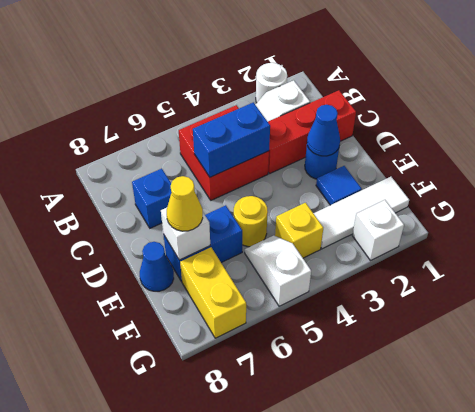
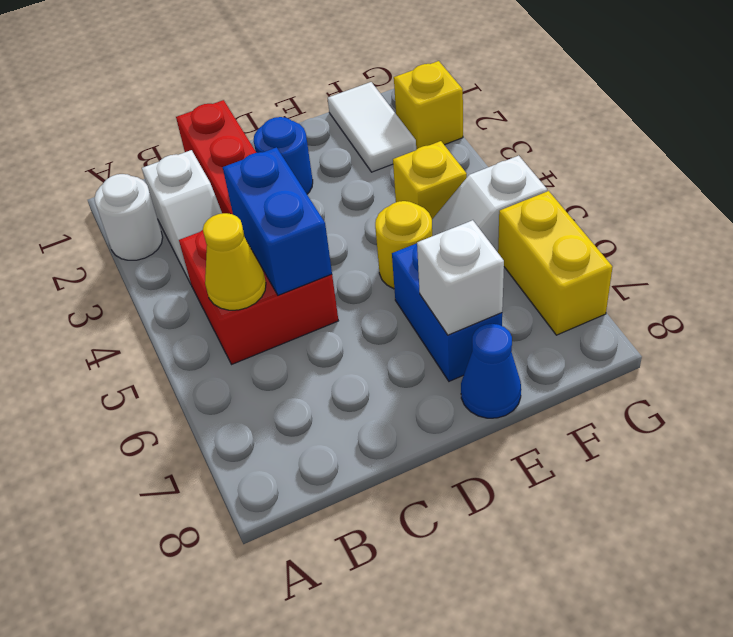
blue 1x1 brick [132,169,171,228] -> none
blue 1x1 cone [307,105,340,156] -> none
blue 1x1 tile [316,166,362,205] -> none
yellow 1x1 cone [167,176,203,231] -> yellow 1x1 cone moved to [203,213,266,310]
white 1x3 tile [313,177,409,249] -> white 1x2 tile [328,82,416,172]
yellow 1x2 brick [180,247,246,338] -> yellow 1x2 brick turned to [498,191,612,335]
white 1x1 brick [352,200,404,260] -> yellow 1x1 brick [394,61,463,150]

